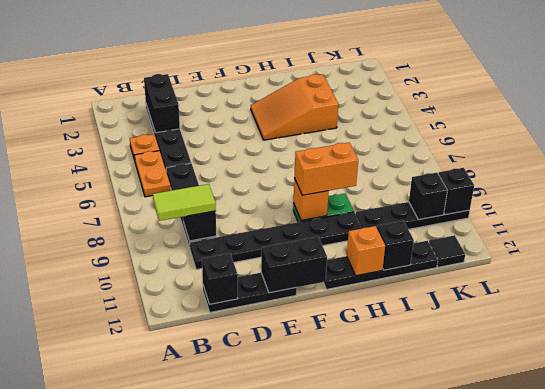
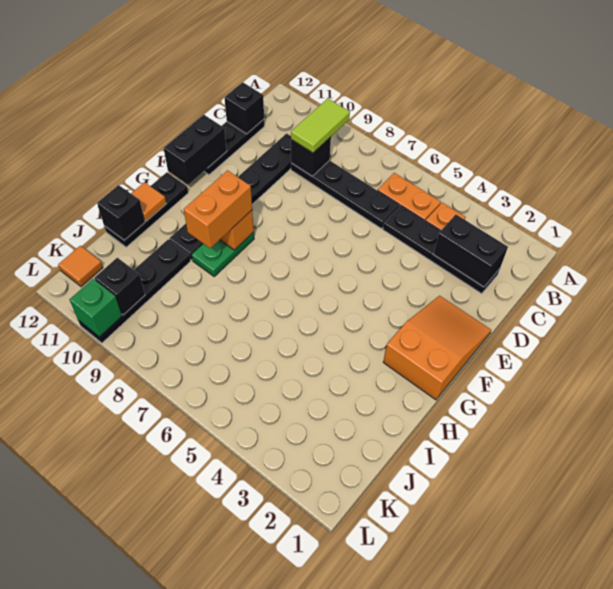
orange 2x3 slope [251,74,338,140] -> orange 2x3 slope moved to [383,296,491,400]
black 1x4 plate [323,241,438,289] -> black 1x3 plate [104,172,188,247]
orange 1x1 brick [347,226,385,276] -> orange 1x1 tile [131,182,166,221]
black 1x1 tile [429,235,465,267] -> orange 1x1 tile [58,246,103,287]
black 1x1 brick [438,168,474,215] -> green 1x1 brick [69,279,122,337]

